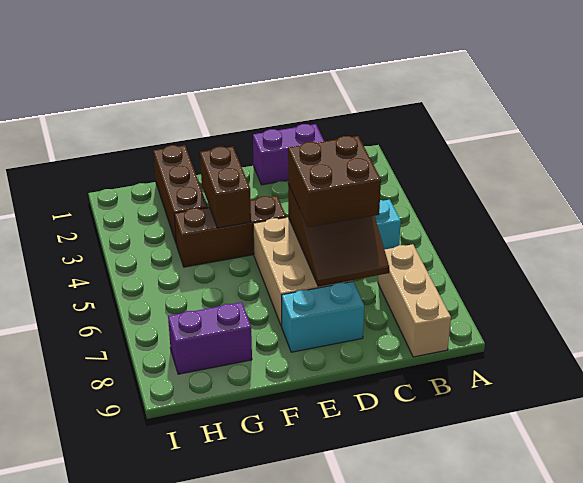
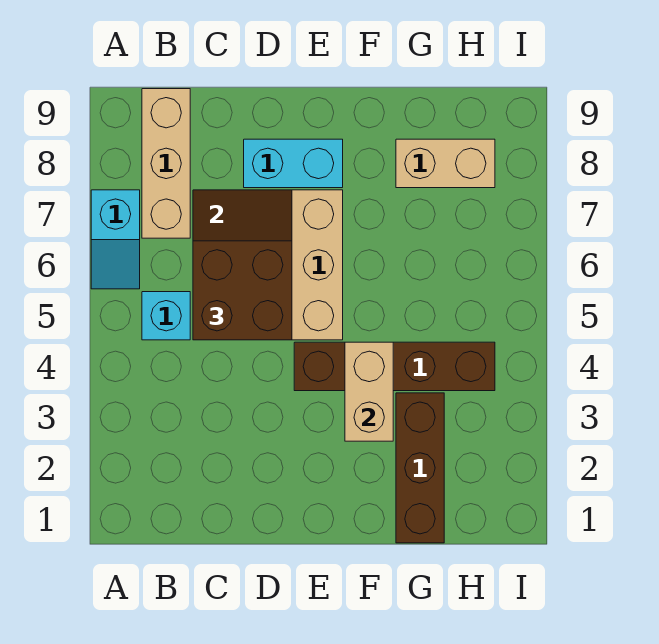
none -> cyan 1x2 slope [91,190,140,289]
purple 1x2 brick [253,124,324,185] -> none
brown 1x3 brick [174,196,286,267] -> brown 1x4 brick [294,342,495,391]
brown 1x2 brick [200,147,251,228] -> tan 1x2 brick [345,342,393,441]
purple 1x2 brick [168,302,252,374] -> tan 1x2 brick [396,139,495,188]

